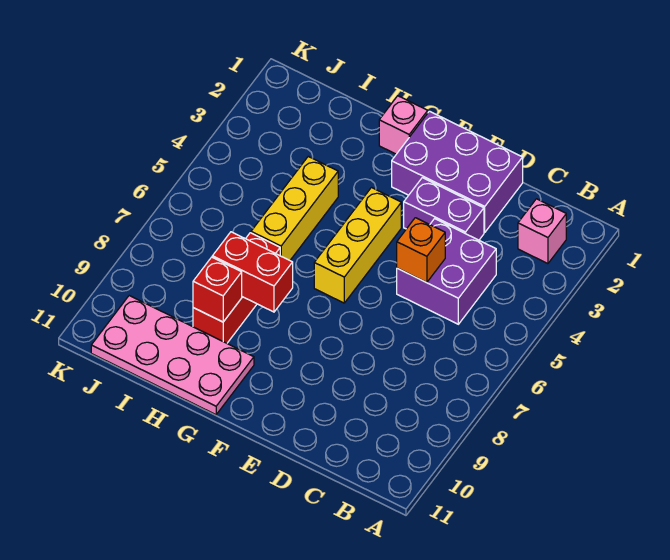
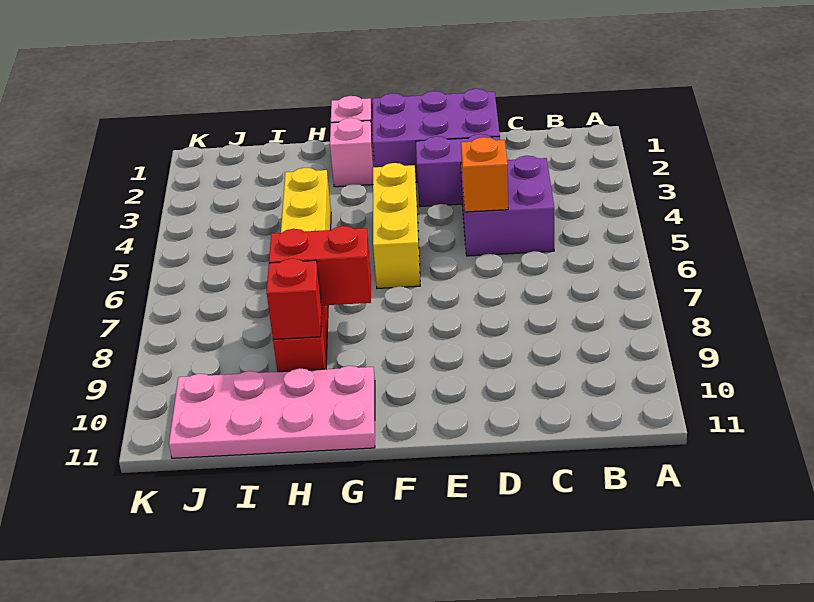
pink 1x1 brick [518,199,566,264] -> pink 1x1 brick moved to [330,118,374,187]

